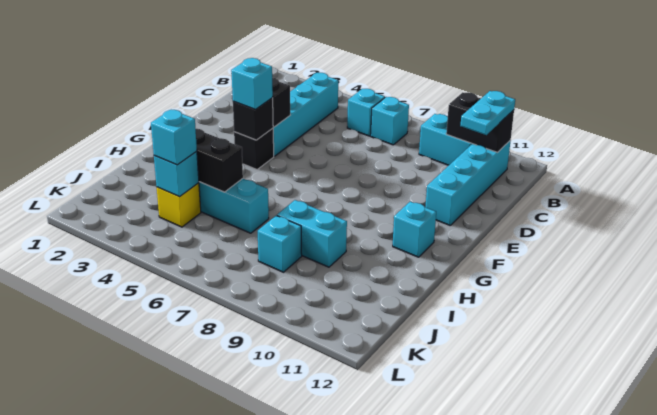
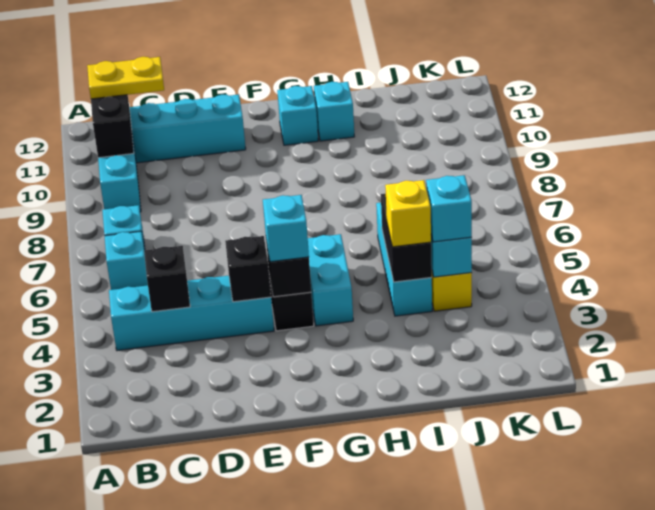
cyan 1x2 plate [460,91,515,135] -> yellow 1x2 plate [87,57,164,99]
none -> black 1x1 brick [144,246,190,312]
none -> yellow 1x1 brick [385,180,431,247]
cyan 1x2 brick [277,200,347,267] -> cyan 1x2 brick moved to [308,234,353,326]
cyan 1x1 brick [258,215,302,272] -> cyan 1x1 brick moved to [314,82,354,141]

